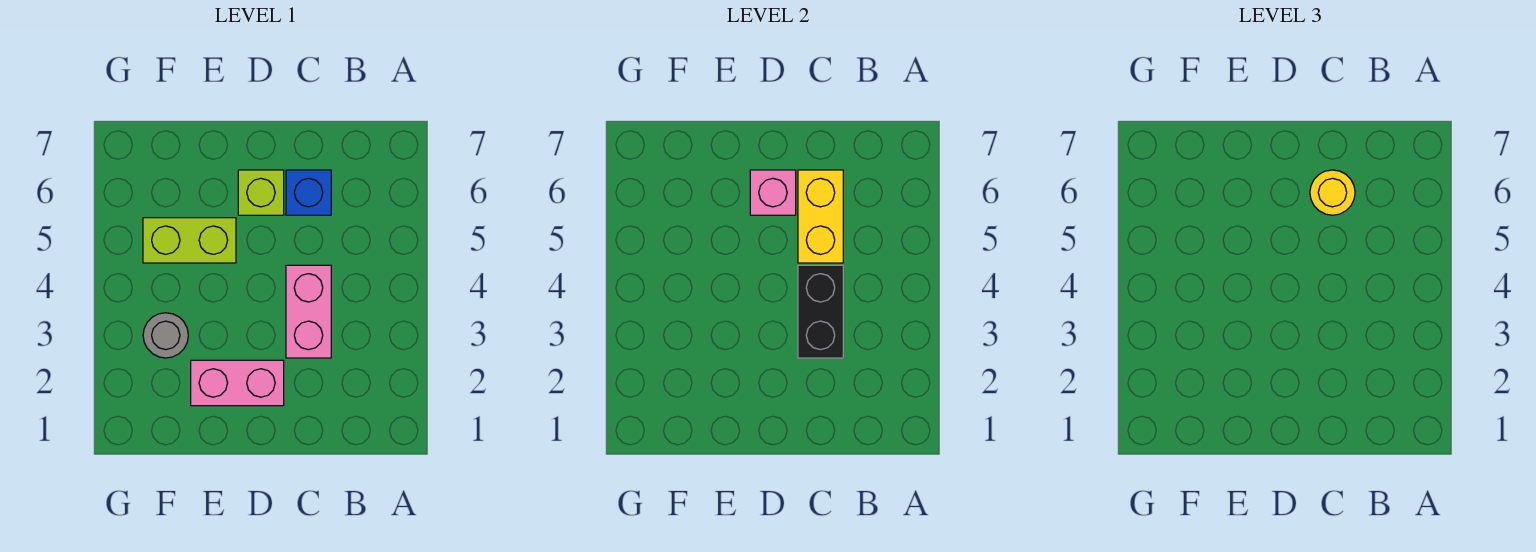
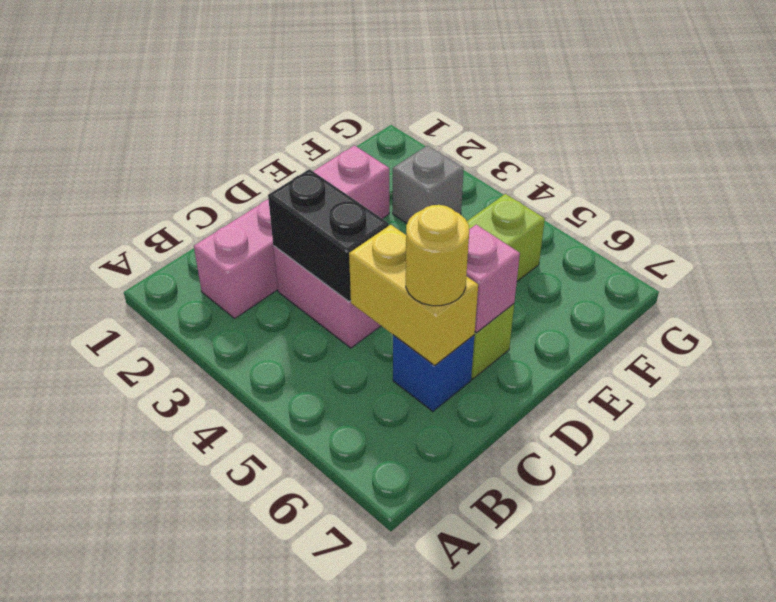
pink 1x2 brick [191,360,284,406] -> pink 1x4 brick [194,146,389,318]
grey 1x1 round brick [143,313,188,358] -> grey 1x1 brick [393,145,464,223]

